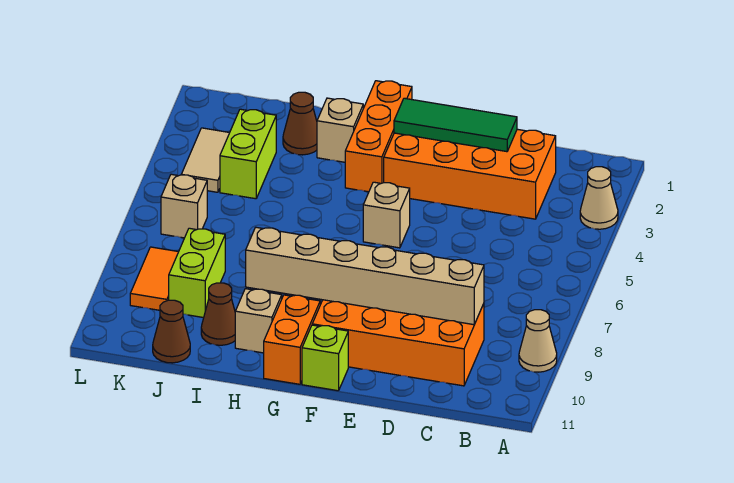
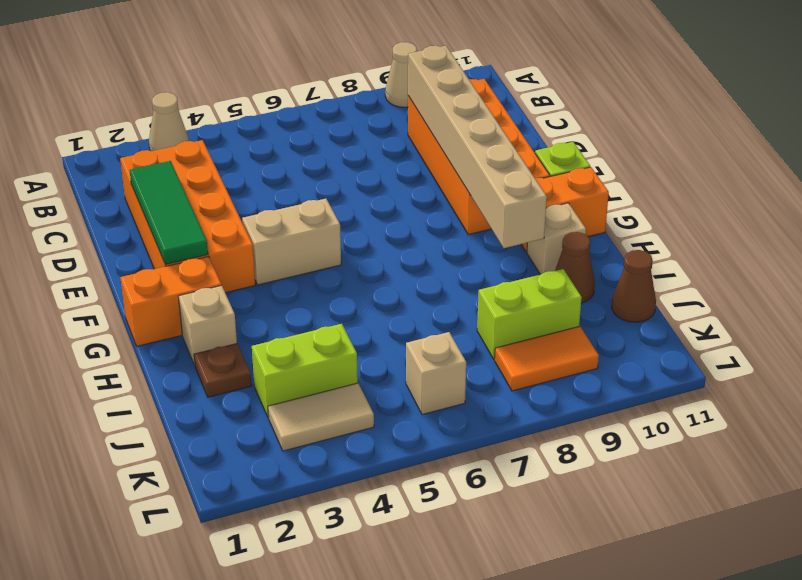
tan 1x1 brick [363,182,410,248] -> tan 1x2 brick [242,199,341,285]
orange 1x3 brick [345,81,412,192] -> orange 1x2 brick [120,256,221,346]
brown 1x1 cone [283,92,317,155] -> brown 1x1 plate [194,344,252,397]

